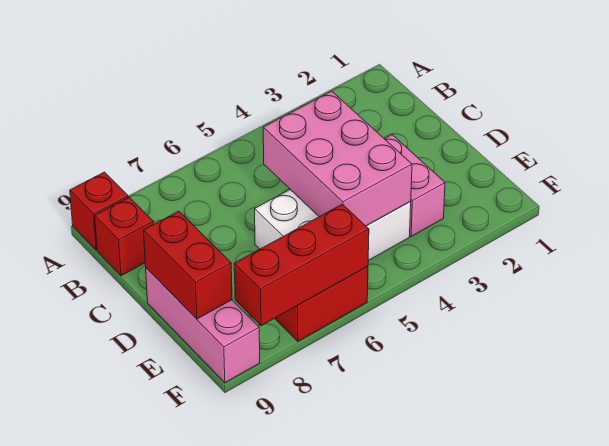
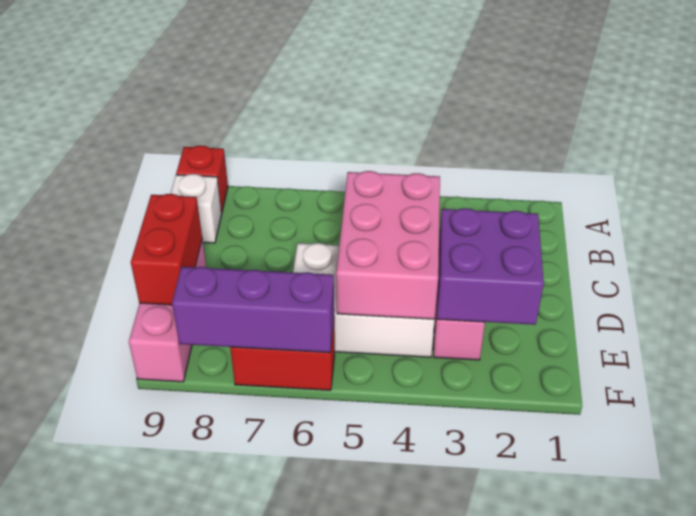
red 1x1 brick [95,197,154,276] -> white 1x1 brick [170,174,222,243]
none -> purple 2x2 brick [437,208,544,325]
red 1x3 brick [234,204,369,326] -> purple 1x3 brick [172,267,334,353]

